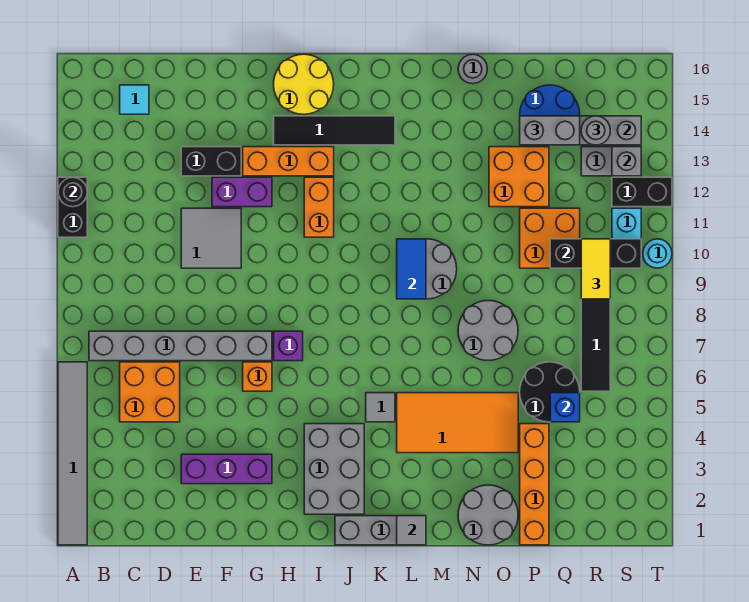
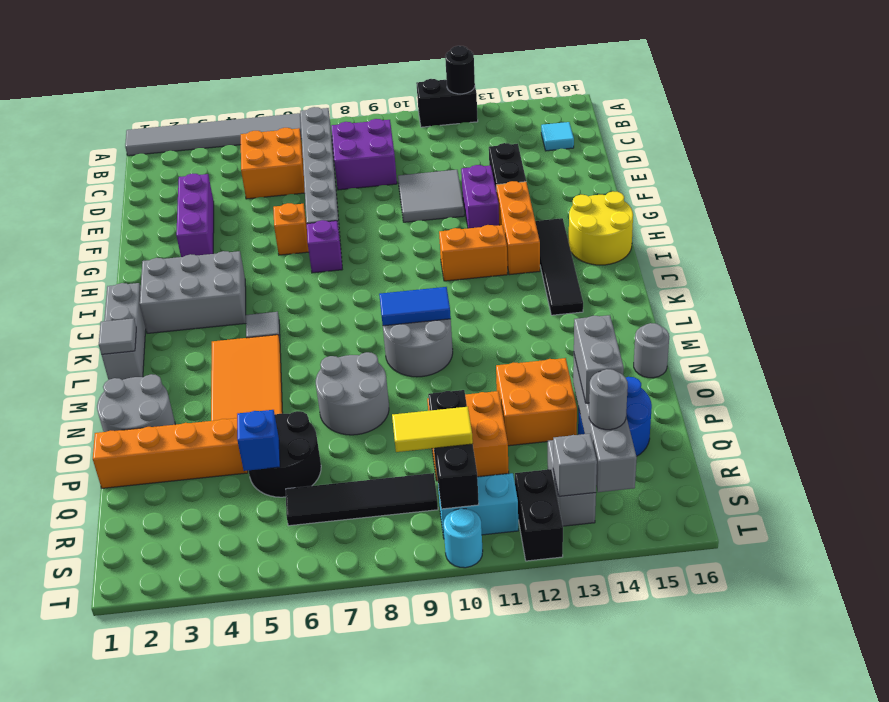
none -> purple 2x2 brick [331,119,397,190]

